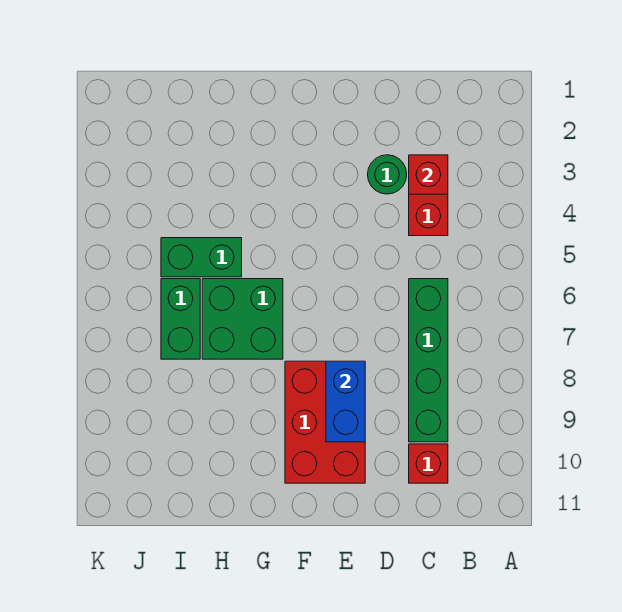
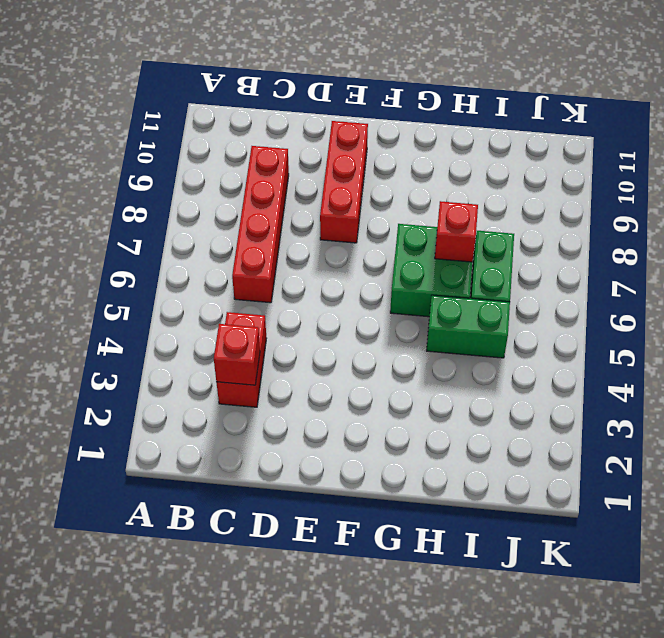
green 1x4 brick [409,279,448,442] -> red 1x4 brick [232,146,289,303]
red 1x1 brick [409,444,448,483] -> red 1x1 brick moved to [435,201,478,262]
green 1x1 round brick [368,155,407,194] -> none
red 2x3 brick [285,361,365,483] -> red 1x3 brick [320,121,368,243]
blue 1x2 brick [326,361,365,442] -> none

